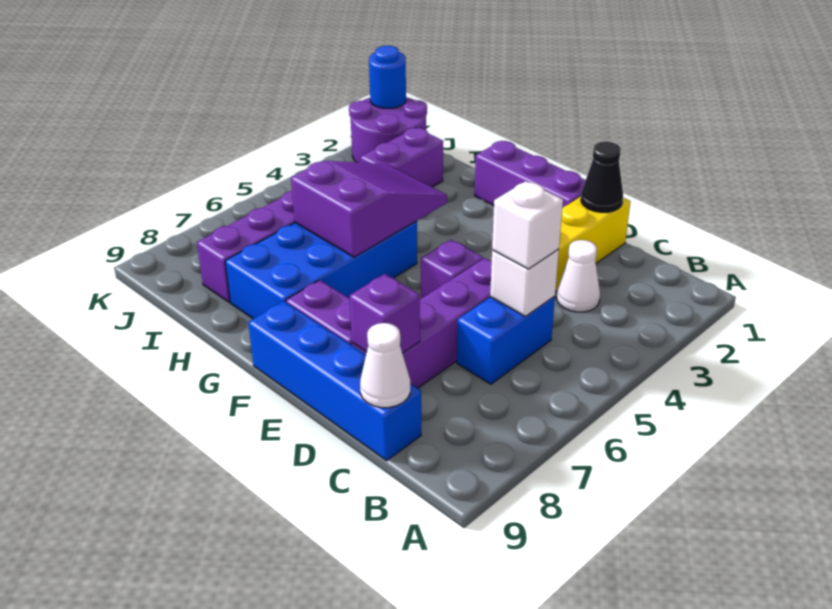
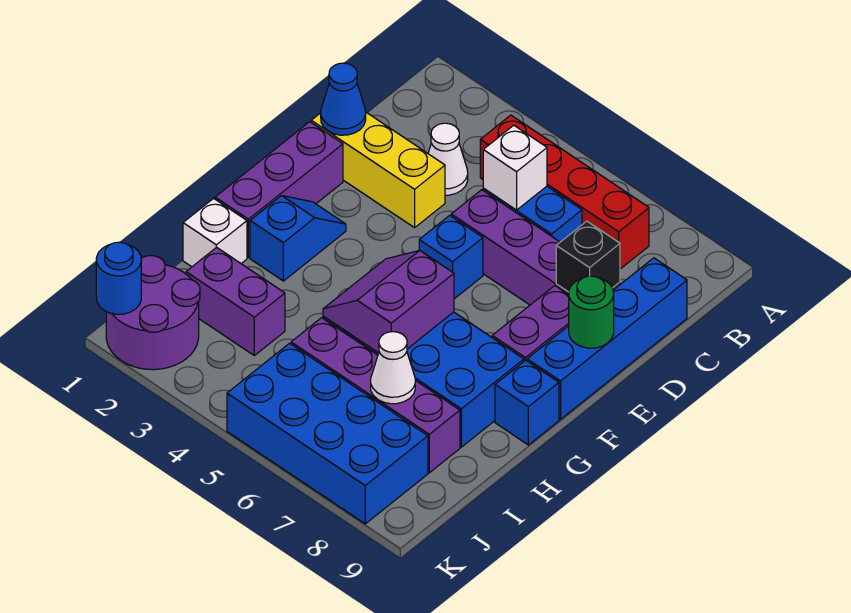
none -> red 1x4 brick [480,115,649,269]
white 1x1 brick [492,181,563,269] -> white 1x1 brick moved to [183,198,247,267]
white 1x1 cone [360,323,410,408] -> white 1x1 cone moved to [371,332,415,404]
black 1x1 cone [581,142,623,212] -> blue 1x1 cone [321,63,366,135]
purple 1x1 brick [349,274,420,353] -> black 1x1 brick [556,221,620,292]
purple 1x1 brick [421,240,483,298] -> blue 1x1 brick [419,215,483,299]
none -> green 1x1 round brick [569,276,614,348]
none -> blue 1x2 slope [250,196,346,281]
purple 2x3 slope [291,161,447,257] -> purple 2x2 slope [323,250,454,353]
none -> blue 1x1 brick [495,360,559,445]
none -> blue 2x4 brick [227,343,428,524]

